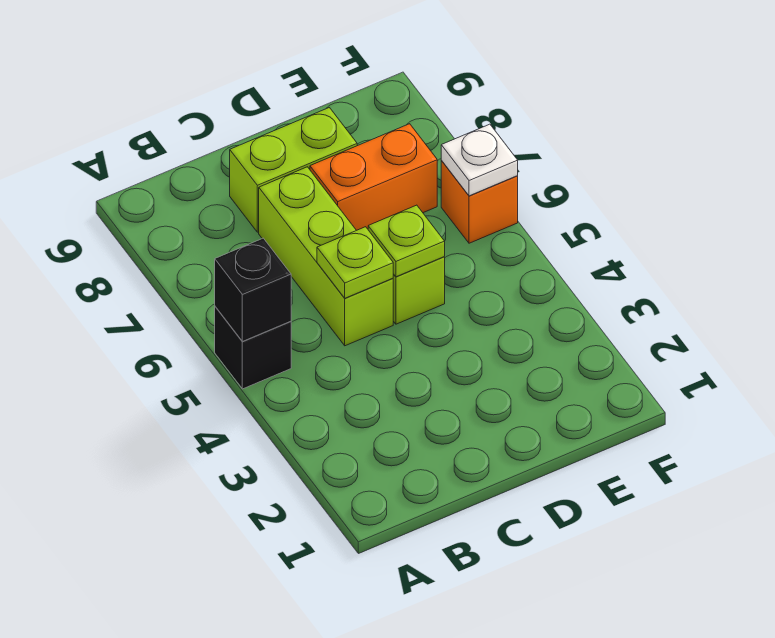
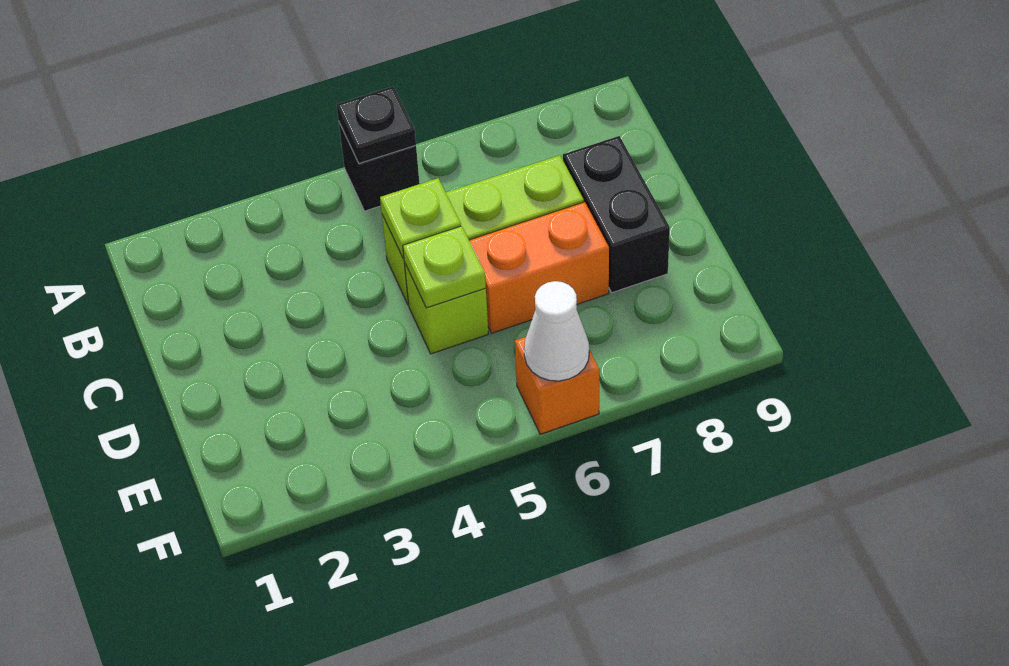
black 1x1 brick [215,238,291,341] -> black 1x1 plate [337,86,416,163]
lime 1x2 brick [230,108,357,232] -> black 1x2 brick [563,136,670,293]
orange 1x2 brick [310,124,437,230] -> orange 1x2 brick turned to [469,202,609,333]
white 1x1 plate [441,124,518,196] -> white 1x1 cone [524,281,589,381]

